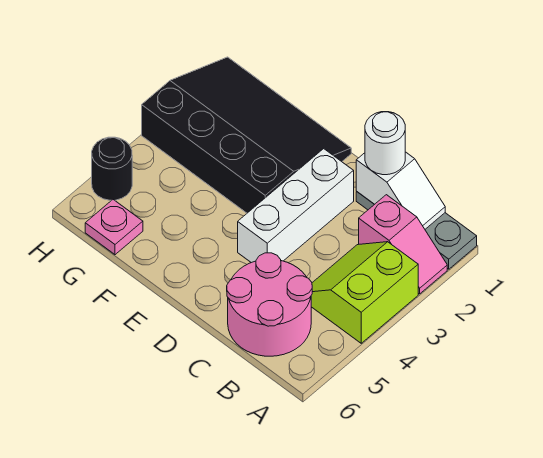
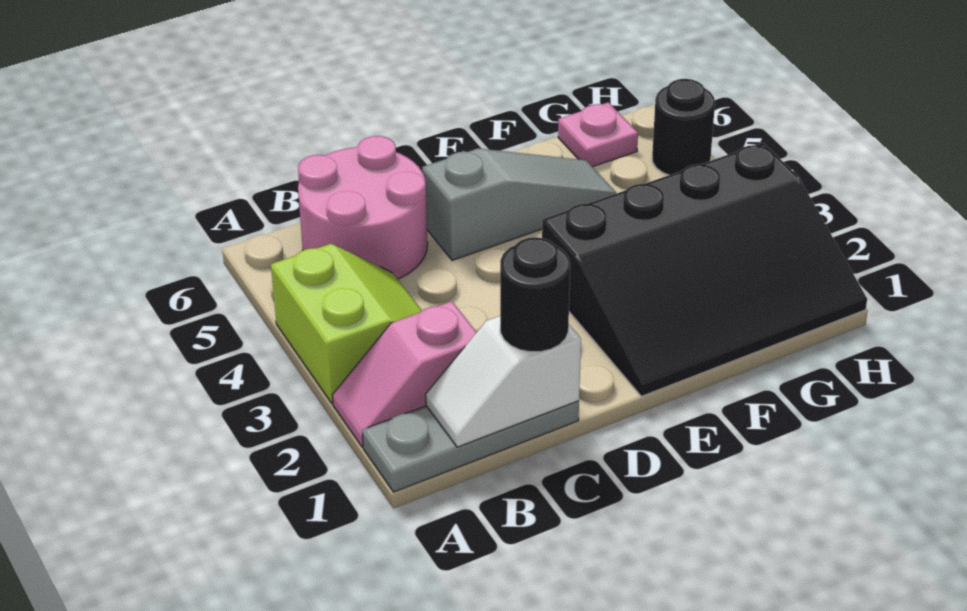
white 1x1 round brick [365,112,405,175] -> black 1x1 round brick [500,237,570,352]
white 1x3 brick [238,149,354,263] -> none
none -> grey 1x3 slope [422,148,616,260]

